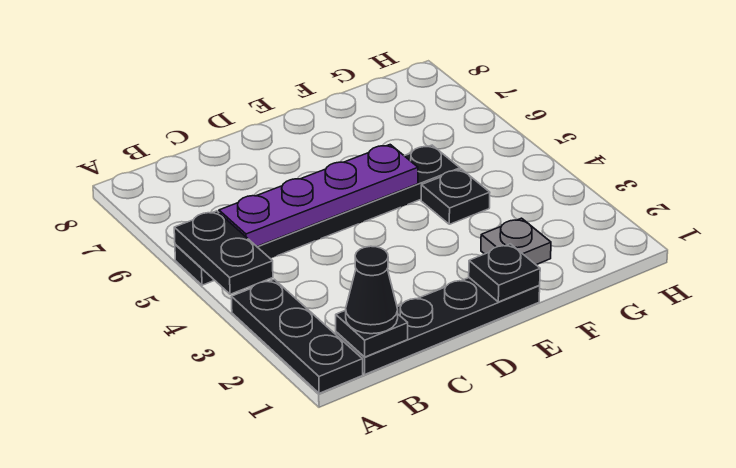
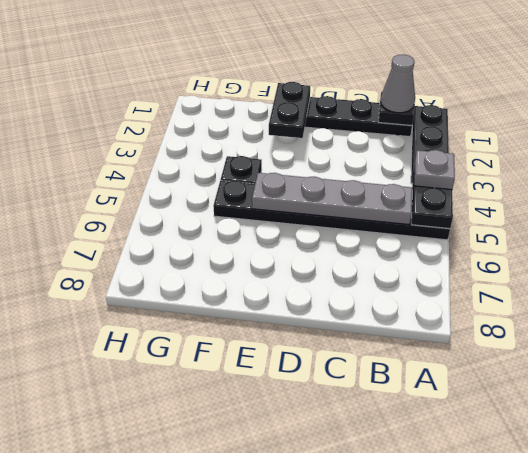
black 1x1 cone [346,246,398,334] -> grey 1x1 cone [381,55,415,113]
purple 1x4 plate [219,145,418,246] -> grey 1x4 plate [252,173,412,225]
black 1x1 plate [469,244,540,302] -> black 1x2 plate [269,82,310,138]
grey 1x1 plate [481,218,551,265] -> grey 1x1 plate moved to [414,150,455,190]

